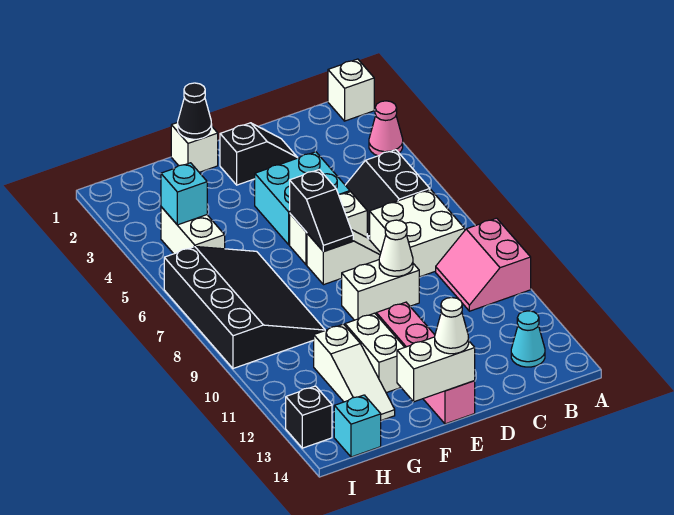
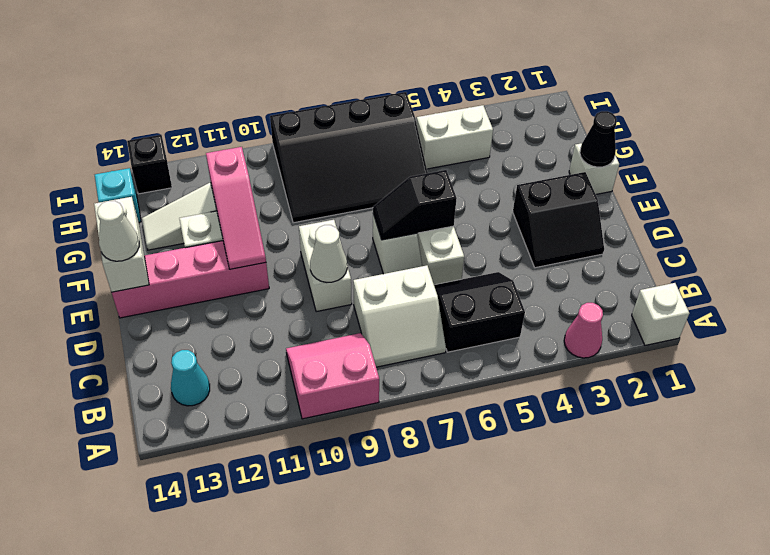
white 2x2 brick [370,190,465,277] -> white 2x2 slope [353,265,446,367]
black 1x2 slope [220,123,297,185] -> black 2x2 slope [513,172,604,268]
cyan 2x2 brick [255,152,350,245] -> none
none -> pink 1x3 slope [206,147,266,269]
cyan 1x1 brick [161,163,207,225] -> none

